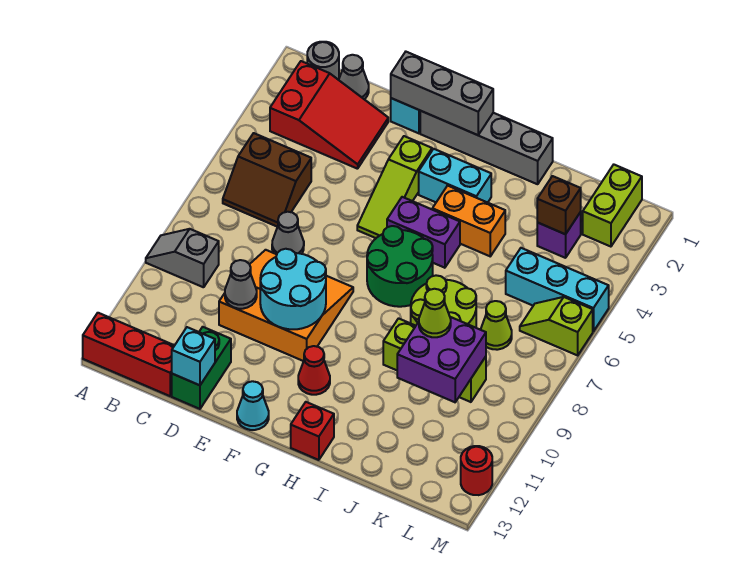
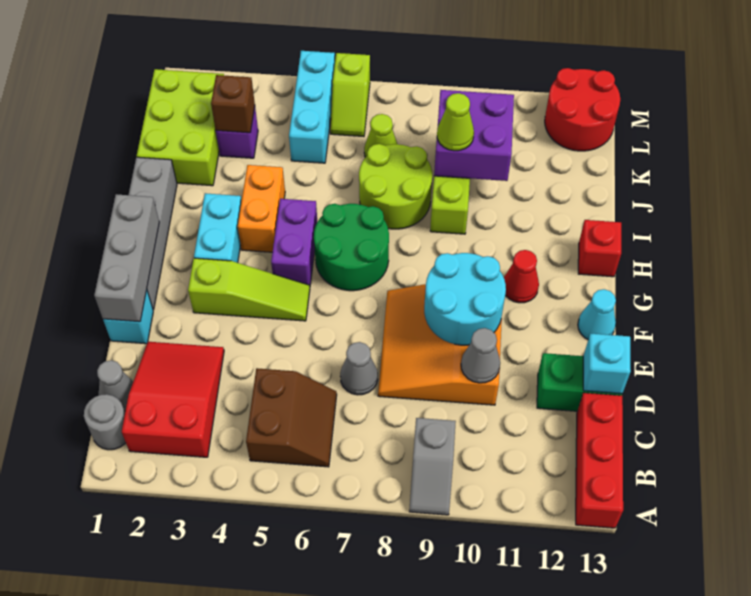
lime 1x2 brick [583,165,642,247] -> lime 2x3 brick [137,69,224,186]
red 1x1 round brick [461,446,492,495] -> red 2x2 round brick [545,68,620,151]

